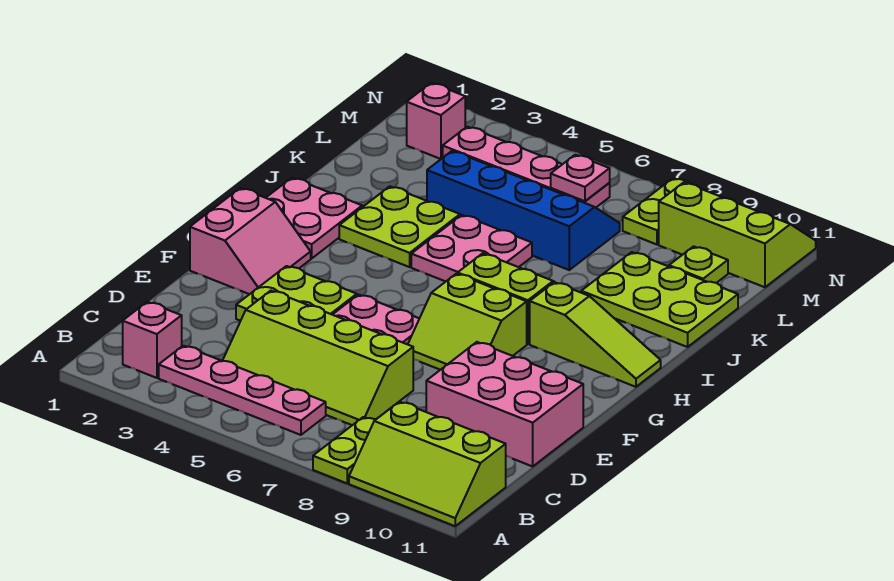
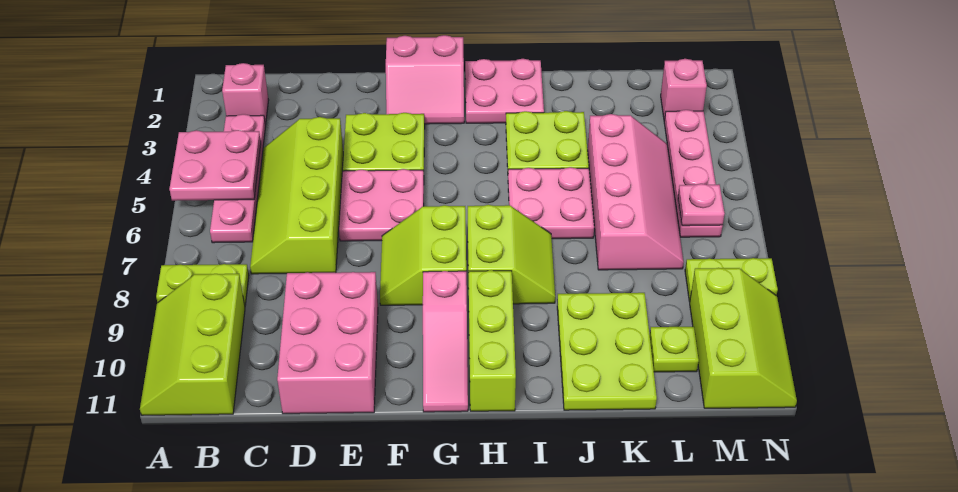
none -> pink 2x2 plate [169,130,261,201]
none -> pink 1x3 slope [423,271,468,412]
lime 1x3 slope [530,282,661,387] -> lime 1x3 brick [468,270,516,411]
blue 2x4 slope [427,151,620,270] -> pink 2x4 slope [588,114,684,270]

